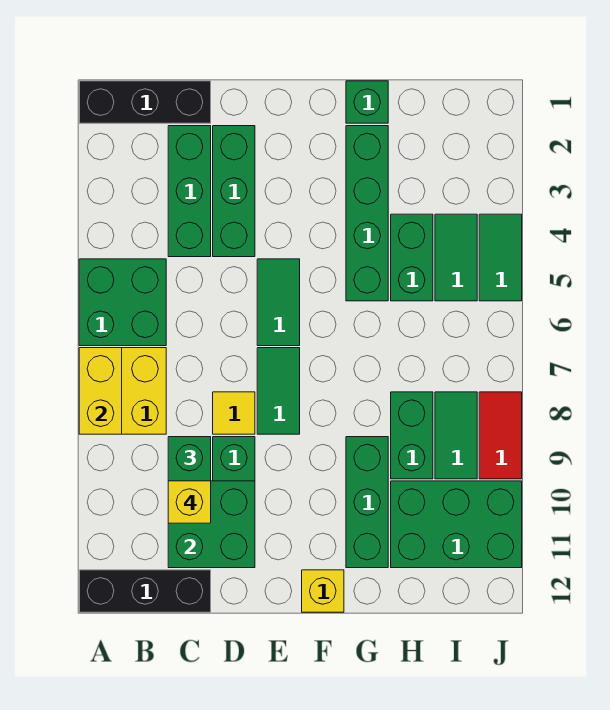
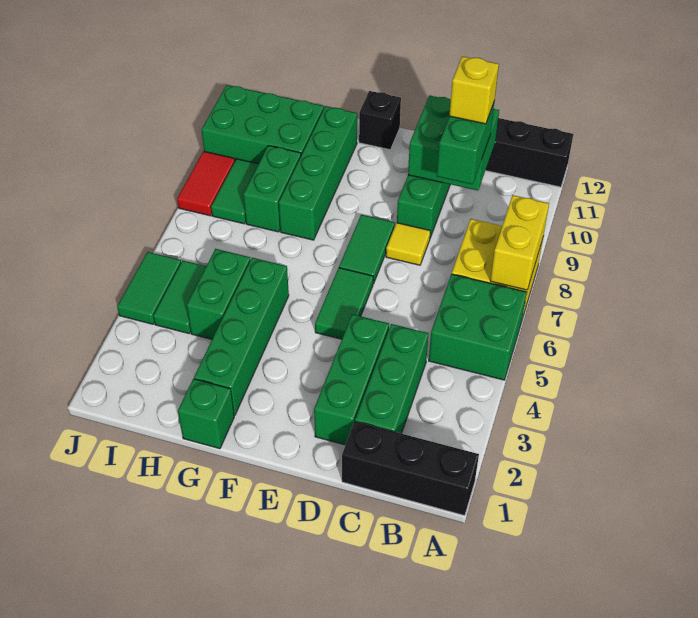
yellow 1x1 brick [302,570,344,612] -> black 1x1 brick [359,91,401,150]
green 1x3 brick [346,437,388,568] -> green 1x4 brick [279,106,357,240]

